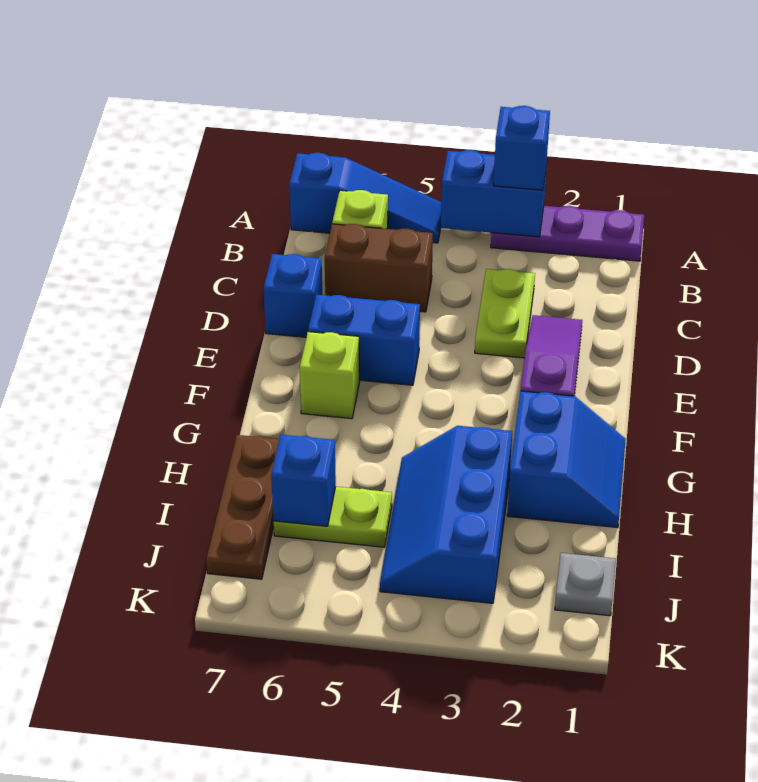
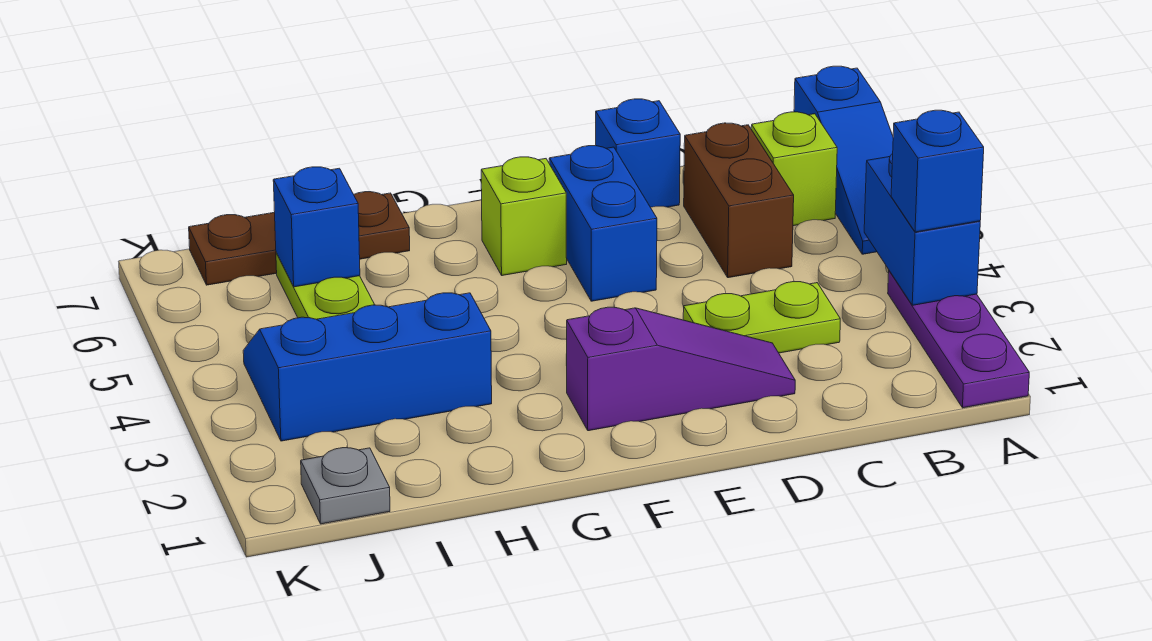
blue 2x2 slope [507,391,626,528] -> none

